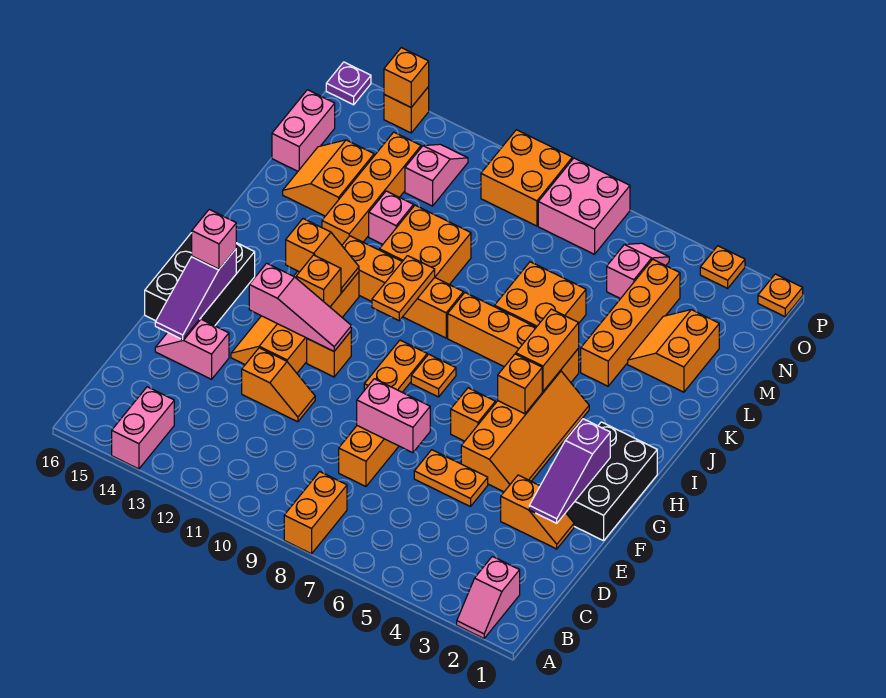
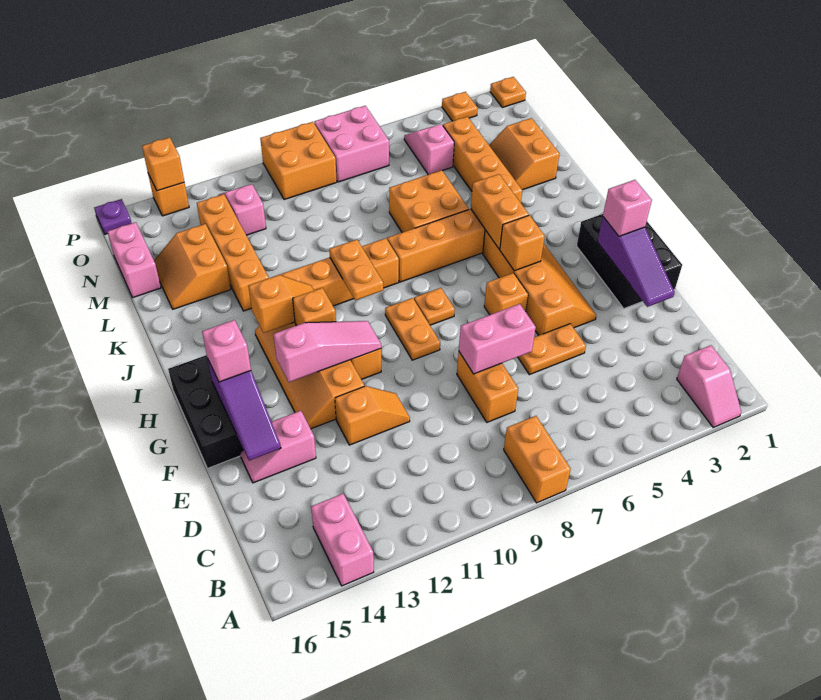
orange 1x2 slope [501,475,574,549] -> none
orange 2x2 brick [379,205,471,285] -> none
pink 1x1 brick [369,191,414,244] -> pink 1x1 brick moved to [603,180,652,236]

